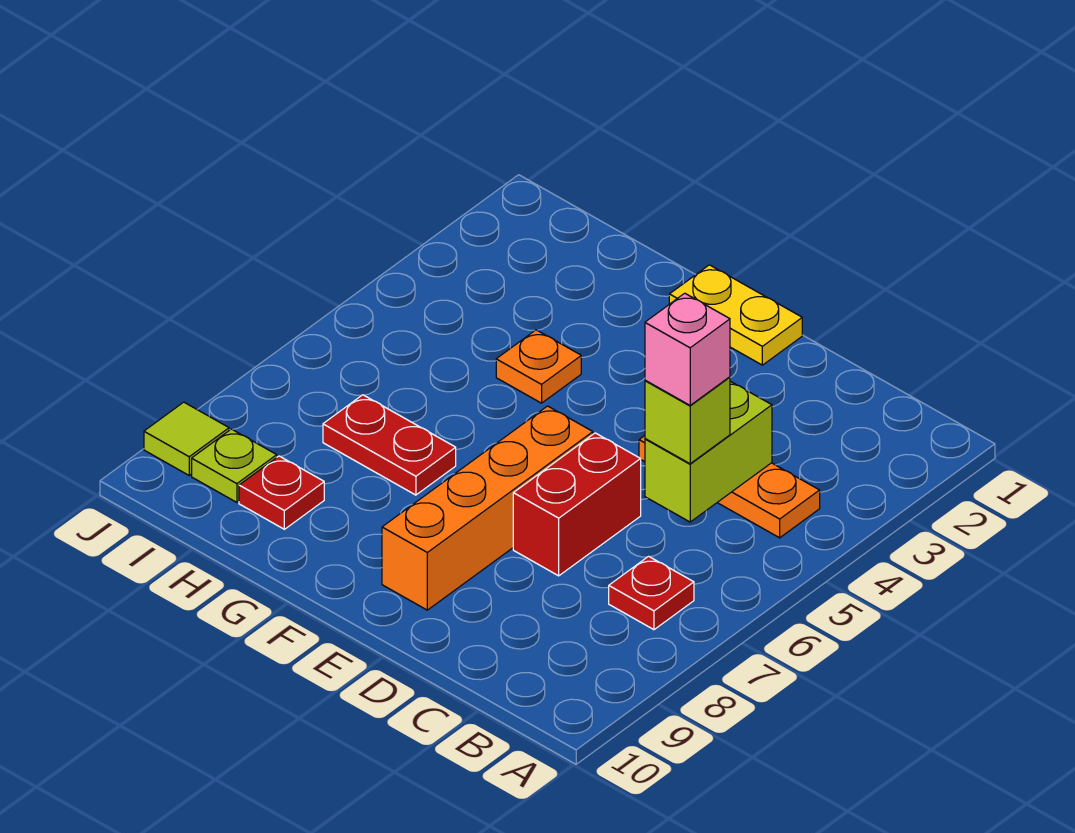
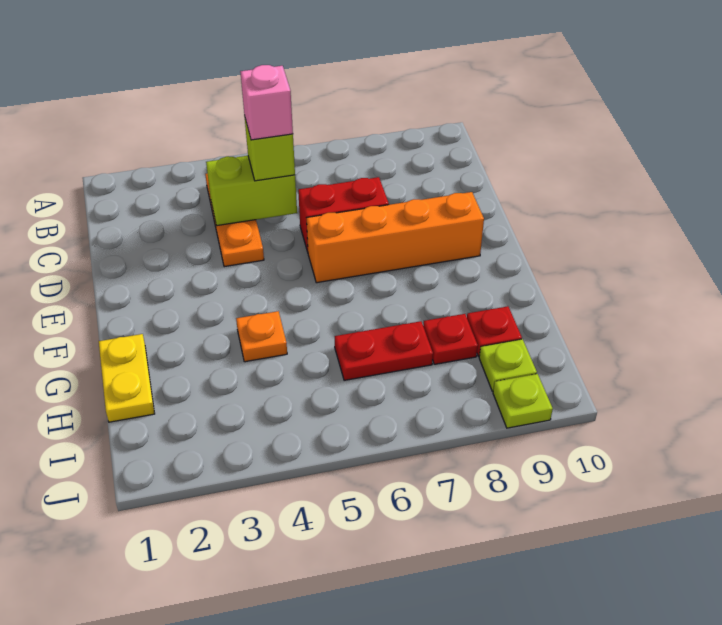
red 1x1 plate [609,556,694,630] -> red 1x1 plate moved to [423,314,478,364]
yellow 1x2 plate [669,265,802,365] -> yellow 1x2 plate moved to [99,334,155,422]
red 1x2 plate [323,395,456,495] -> red 1x2 plate turned to [335,321,433,380]
lime 1x1 tile [144,402,229,475] -> lime 1x1 plate [493,374,553,428]

